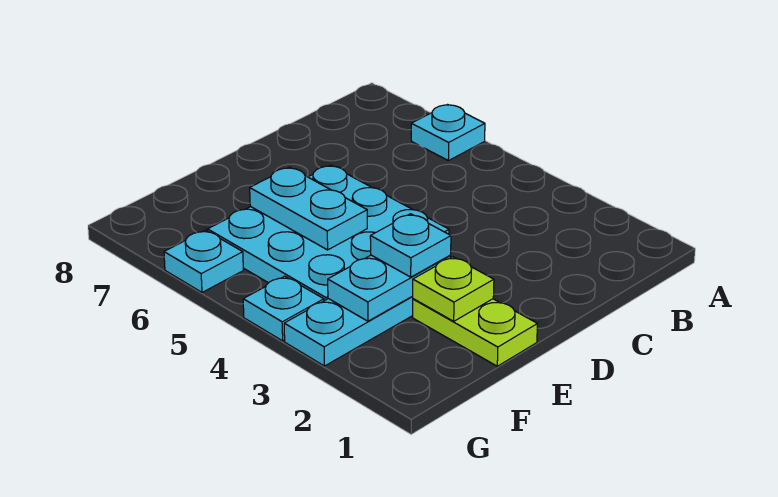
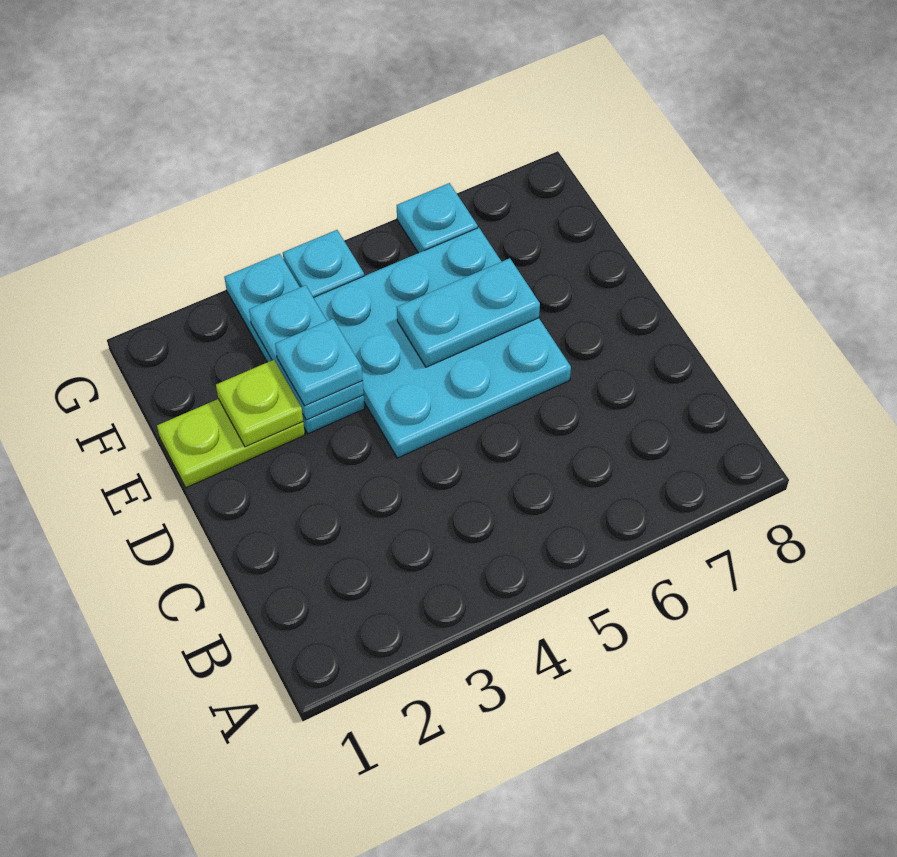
cyan 1x1 plate [411,105,485,161] -> none

